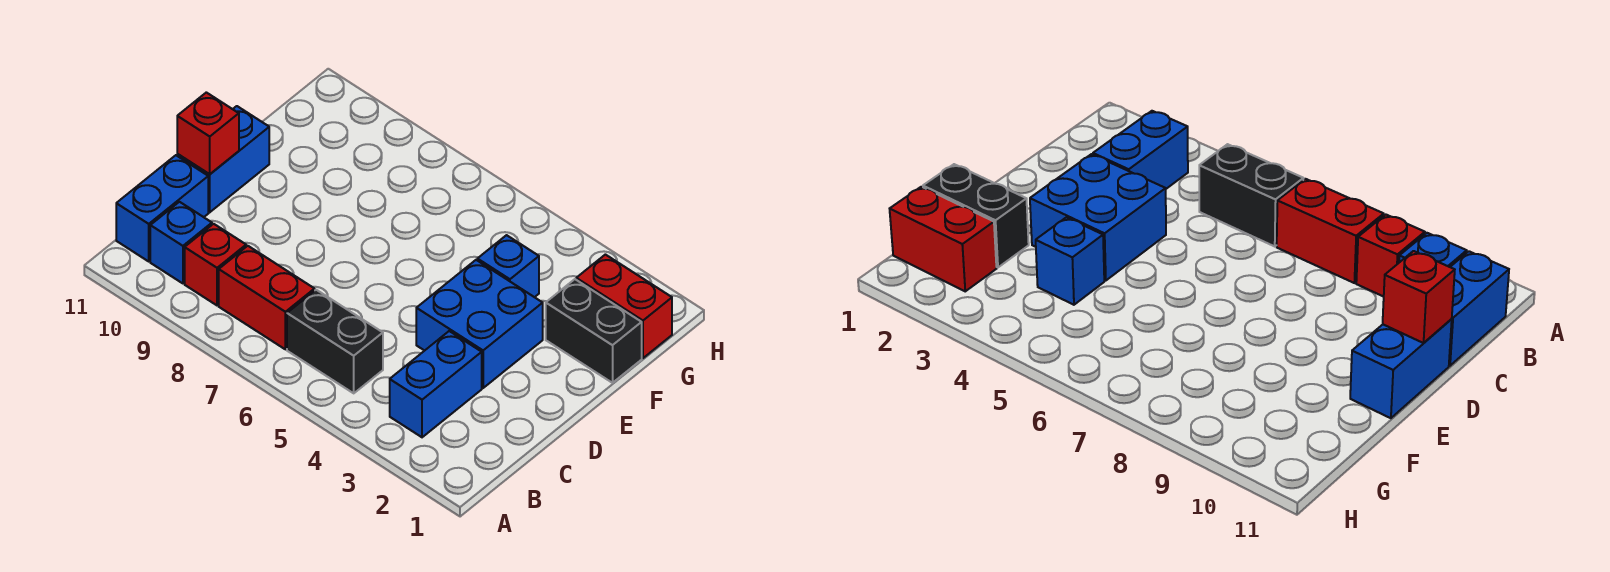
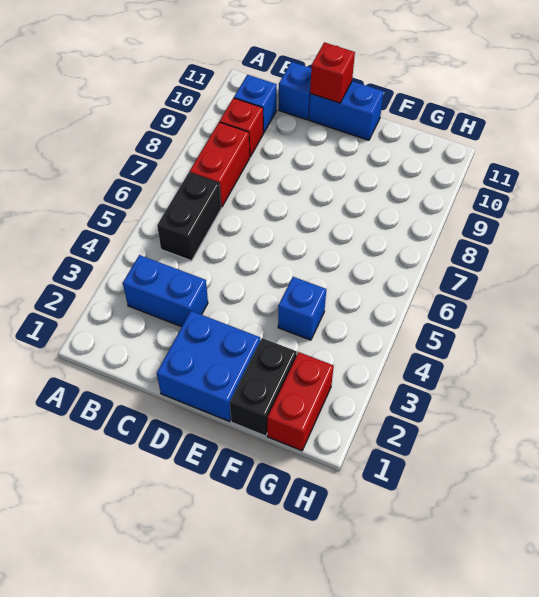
blue 1x2 brick [116,155,208,261] -> blue 1x1 brick [279,62,311,120]
blue 2x2 brick [416,260,543,388] -> blue 2x2 brick moved to [157,311,260,421]

